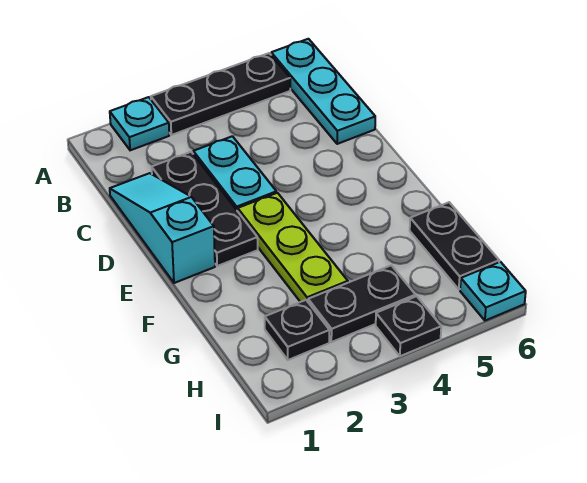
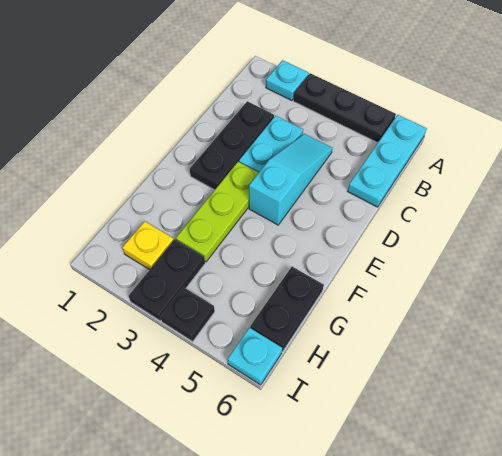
cyan 1x3 slope [110,173,215,283] -> cyan 1x3 slope moved to [249,134,332,225]
black 1x1 plate [265,300,330,360] -> yellow 1x1 plate [122,221,174,270]
black 1x2 plate [308,265,415,342] -> black 1x2 plate turned to [129,239,205,321]

